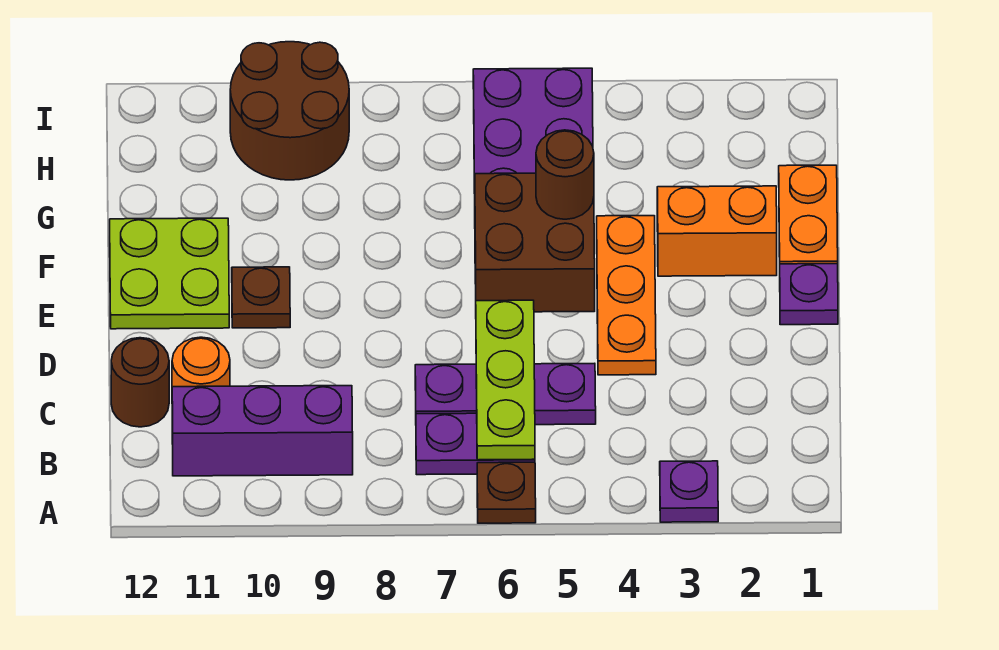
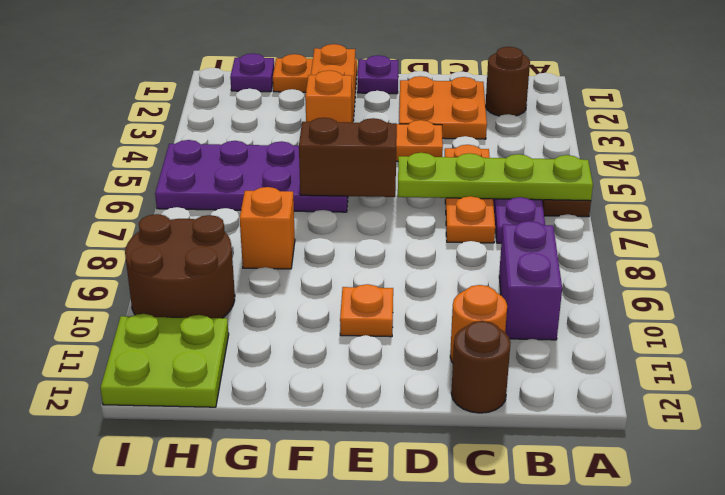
purple 1x1 plate [660,461,718,522] -> purple 1x1 plate moved to [230,53,274,92]
lime 1x3 plate [476,300,535,460] -> lime 1x4 plate [398,153,593,201]
purple 1x3 brick [172,386,353,476] -> purple 1x2 brick [499,221,562,340]
none -> orange 2x2 plate [399,76,487,139]
purple 1x3 plate [415,363,596,425] -> orange 1x3 plate [445,145,495,243]
brown 2x2 brick [475,173,595,312] -> brown 1x2 brick [299,118,397,197]
brown 1x1 plate [232,267,290,328] -> orange 1x1 plate [340,284,393,337]
lime 2x2 plate [110,218,229,329] -> lime 2x2 plate moved to [100,314,229,407]
none -> orange 1x1 brick [305,70,352,123]
brown 1x1 round brick [536,130,594,219] -> brown 1x1 round brick moved to [485,47,530,116]
none -> orange 1x1 brick [240,187,295,269]

